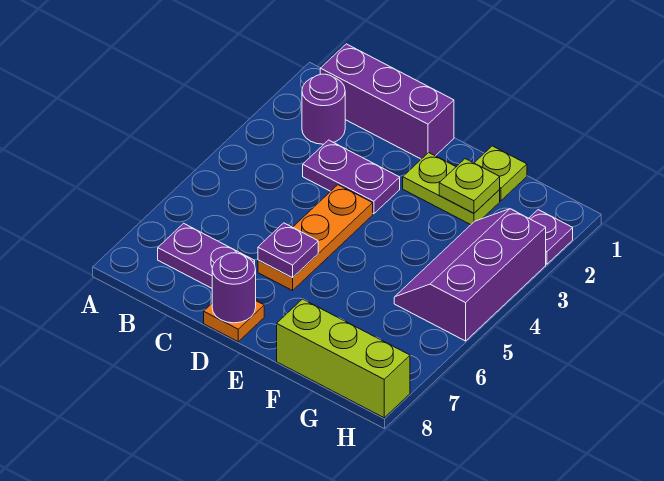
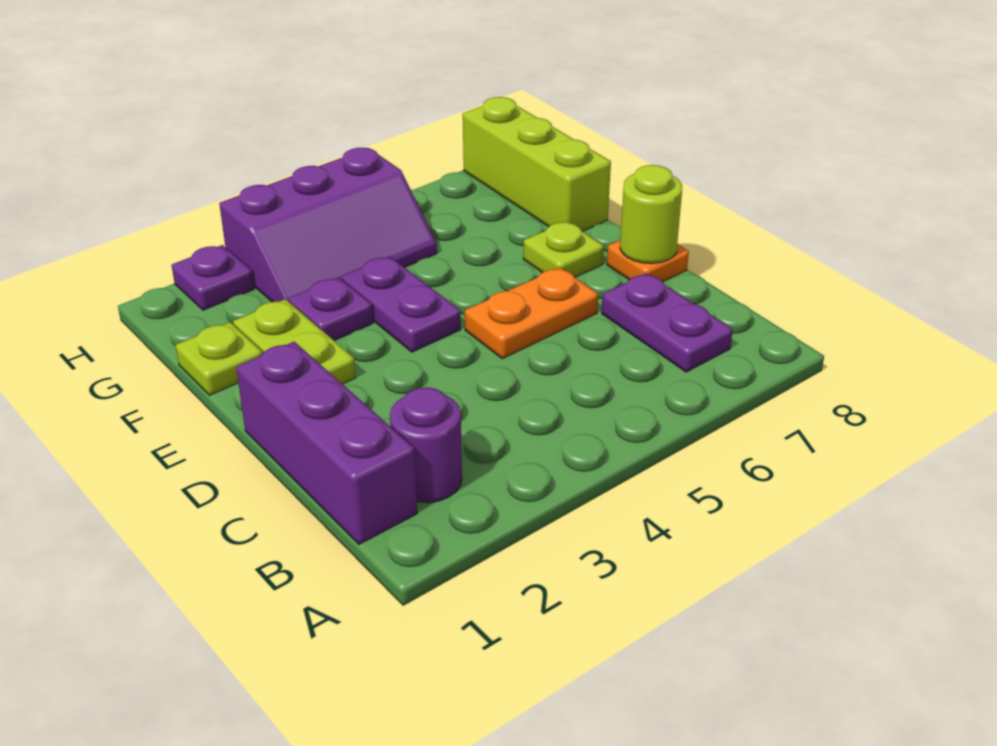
purple 1x2 plate [303,140,400,214] -> purple 1x2 plate moved to [341,256,461,352]
orange 1x3 plate [258,185,373,291] -> orange 1x2 plate [465,267,598,359]
purple 1x1 plate [258,223,318,278] -> purple 1x1 plate moved to [288,277,373,341]
purple 1x1 round brick [212,253,256,323] -> lime 1x1 round brick [620,165,682,264]
lime 1x1 plate [439,159,500,213] -> lime 1x1 plate moved to [523,222,604,277]

